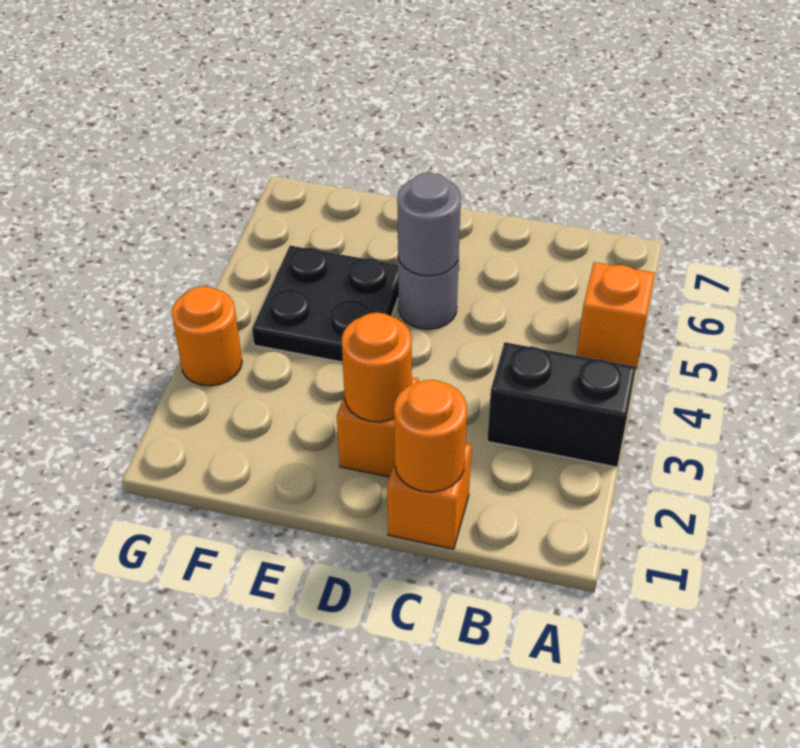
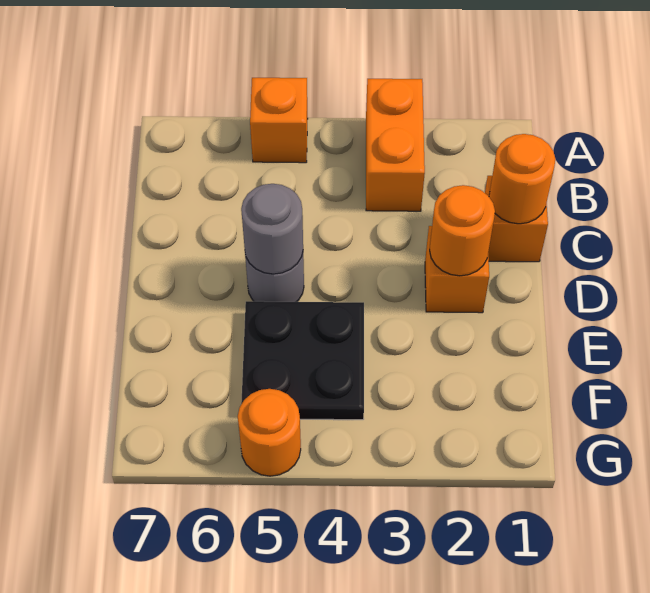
black 1x2 brick [487,342,636,467] -> orange 1x2 brick [366,79,425,211]
orange 1x1 round brick [172,286,242,386] -> orange 1x1 round brick moved to [238,389,301,476]

